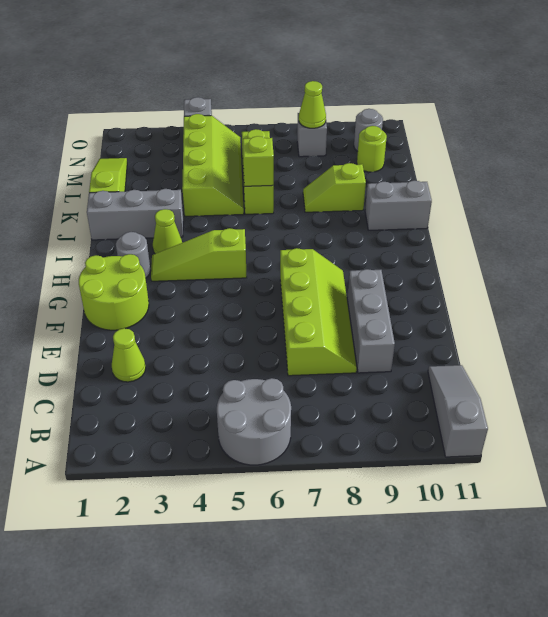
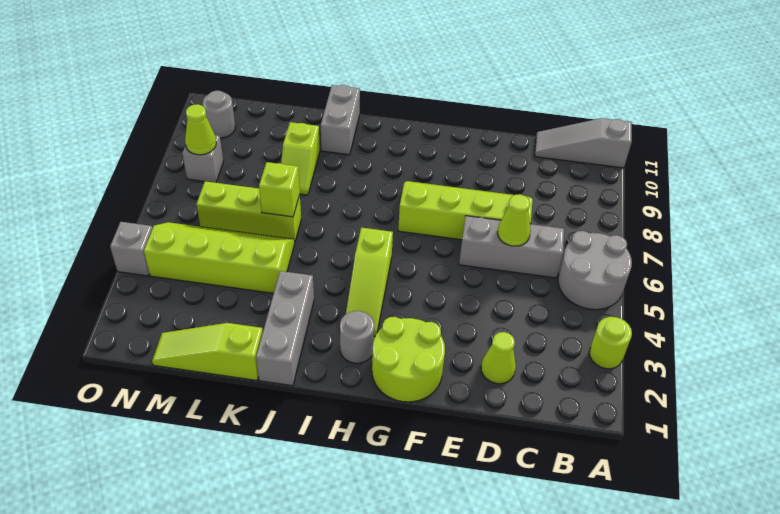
grey 1x3 brick [347,269,395,373] -> grey 1x3 brick moved to [459,216,564,278]
lime 1x1 cone [153,209,182,254] -> lime 1x1 cone moved to [498,194,531,246]
lime 1x1 round brick [357,126,387,172] -> lime 1x1 round brick moved to [589,317,632,369]

